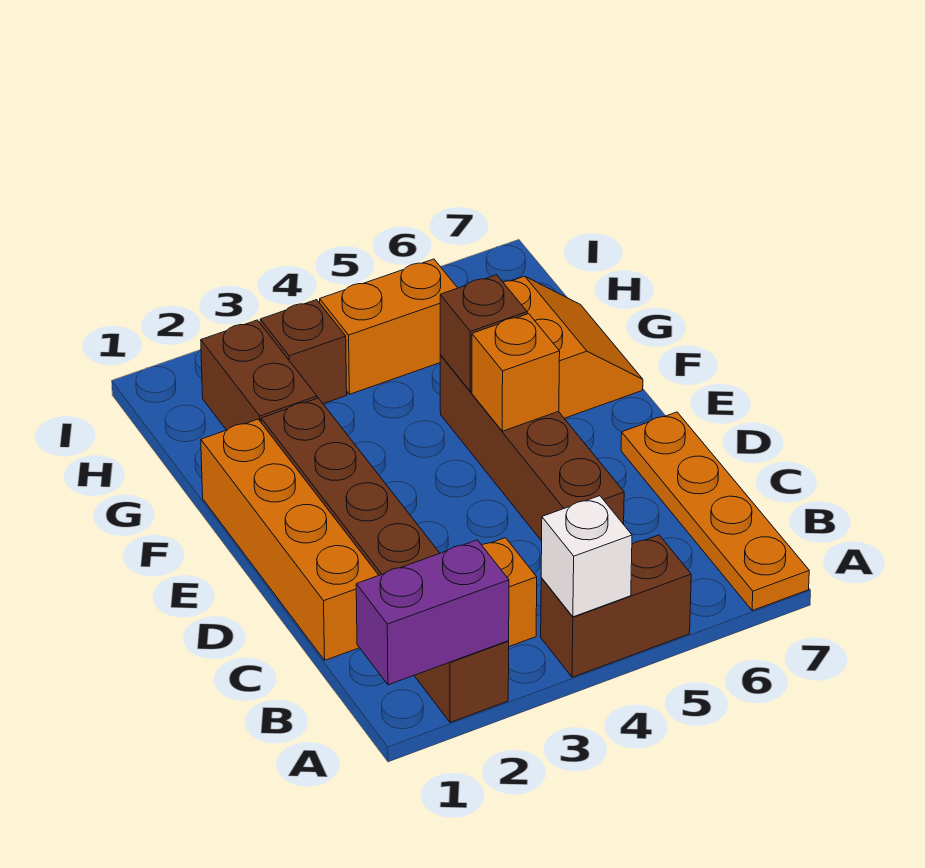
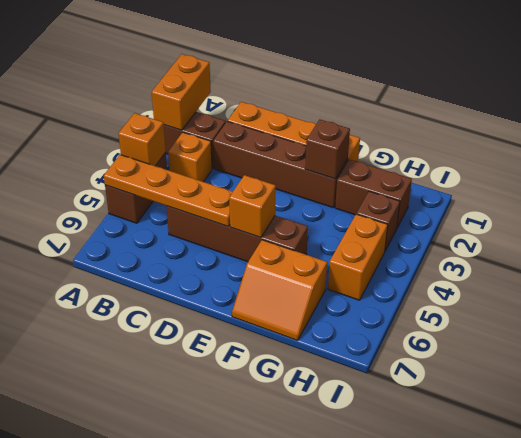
purple 1x2 brick [356,540,509,685] -> orange 1x2 brick [152,54,211,130]
white 1x1 brick [541,496,632,617] -> orange 1x1 brick [118,113,166,166]
orange 1x4 plate [621,412,809,611] -> orange 1x4 plate moved to [104,155,233,226]
brown 1x1 brick [440,275,527,392] -> brown 1x1 brick moved to [305,119,350,179]

